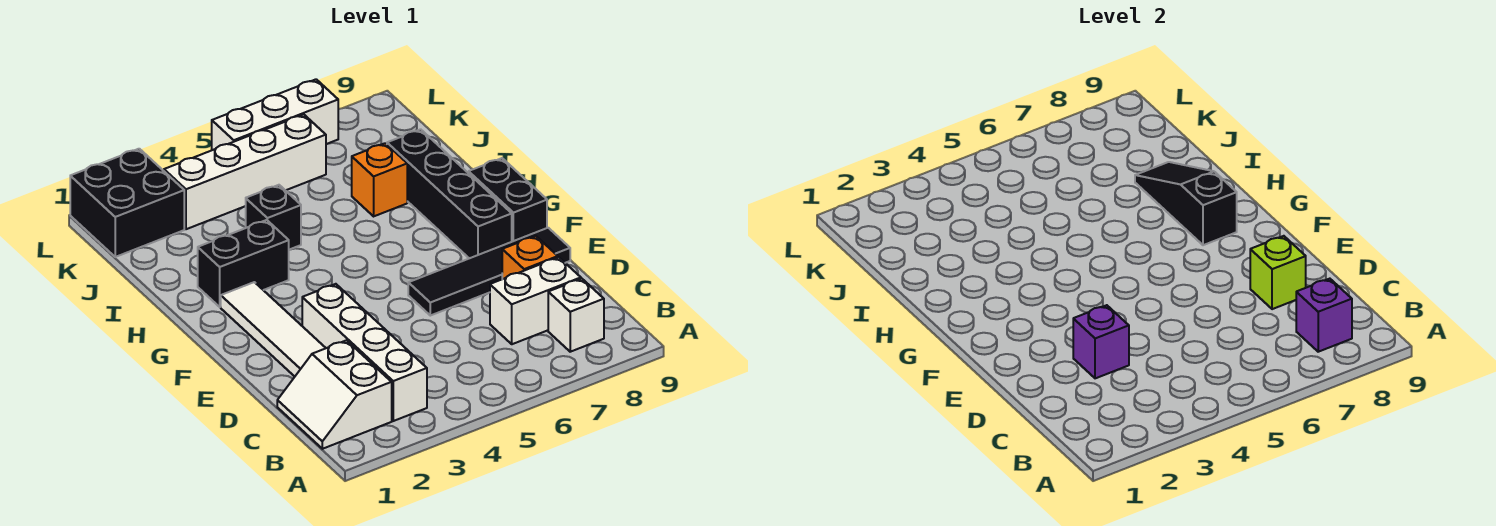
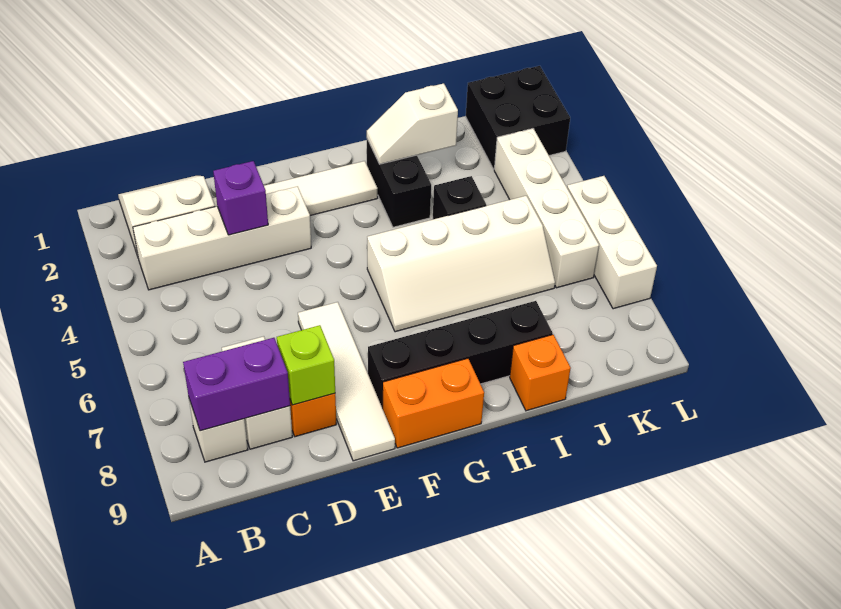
purple 1x1 brick [1296,279,1352,352] -> purple 1x2 brick [183,338,290,431]
black 1x4 tile [408,228,570,316] -> white 1x4 tile [298,302,395,461]
black 1x2 brick [469,158,547,242] -> orange 1x2 brick [383,358,484,448]
none -> white 2x4 slope [367,196,555,332]
black 1x3 slope [1135,162,1237,245] -> none
none -> white 1x2 slope [367,83,458,164]
orange 1x1 brick [352,143,407,216] -> orange 1x1 brick moved to [510,335,571,411]

